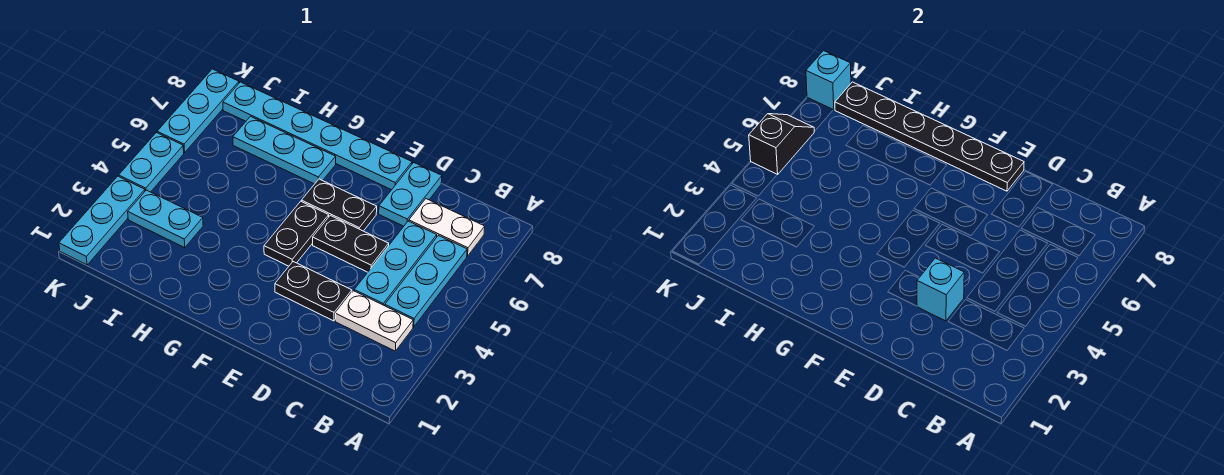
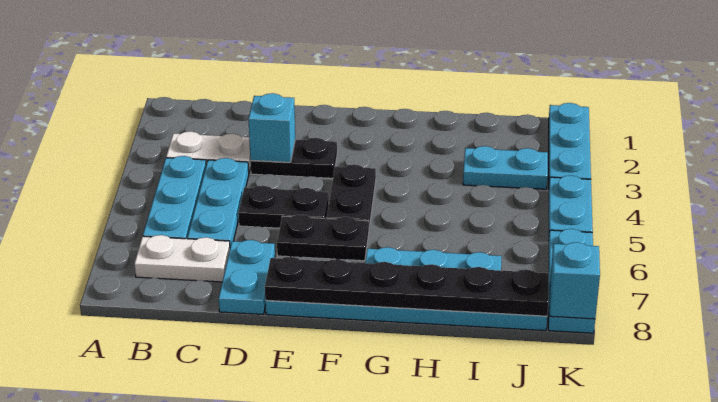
black 1x2 slope [749,114,814,175] -> none

